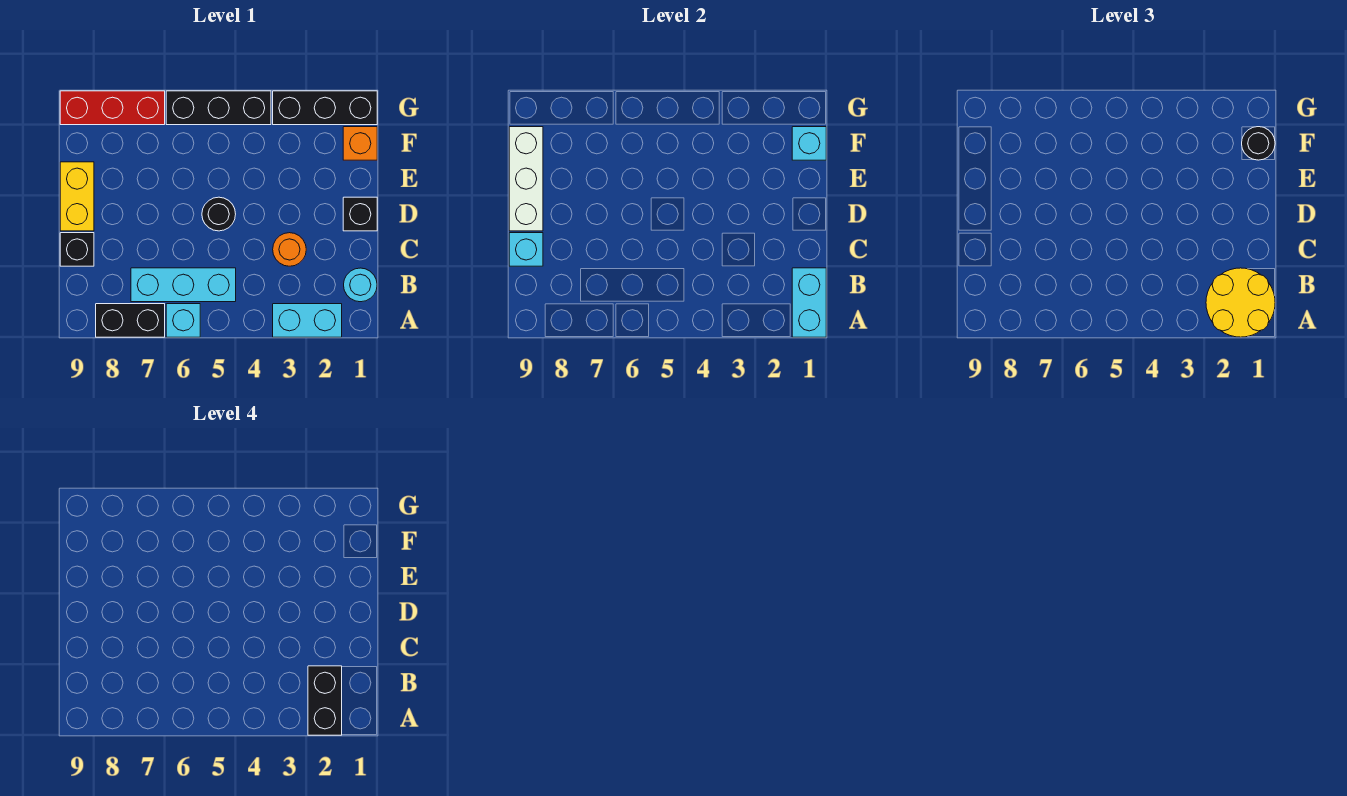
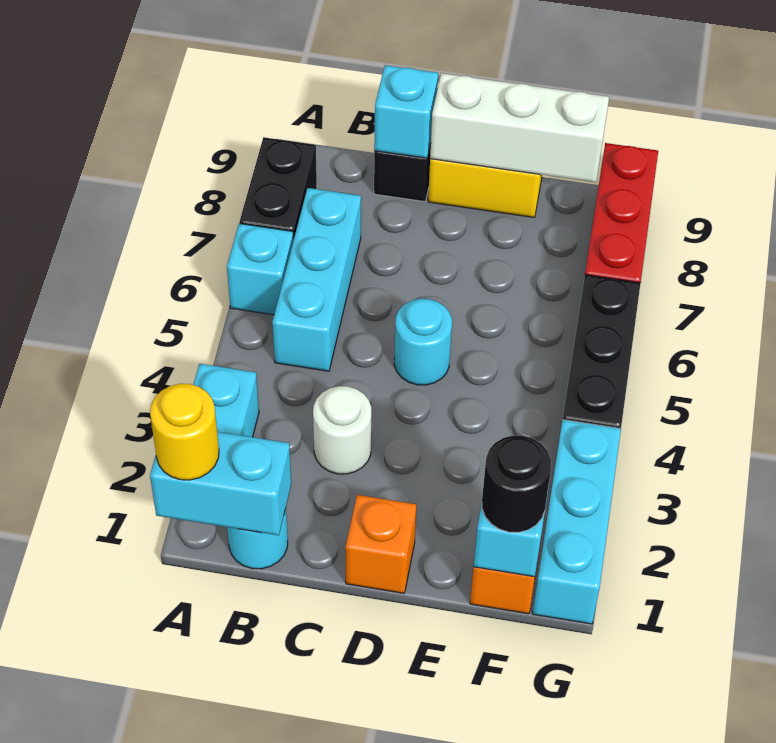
yellow 2x2 round brick [1206,268,1275,337] -> yellow 1x1 round brick [150,384,219,480]
black 1x2 brick [308,666,342,735] -> none
orange 1x1 round brick [273,233,306,266] -> white 1x1 round brick [313,386,371,474]
black 1x1 brick [343,197,377,231] -> orange 1x1 brick [345,495,416,593]
black 1x1 round brick [202,197,236,231] -> cyan 1x1 round brick [394,299,452,385]
black 1x3 brick [273,91,377,125] -> cyan 1x3 brick [533,420,621,624]

